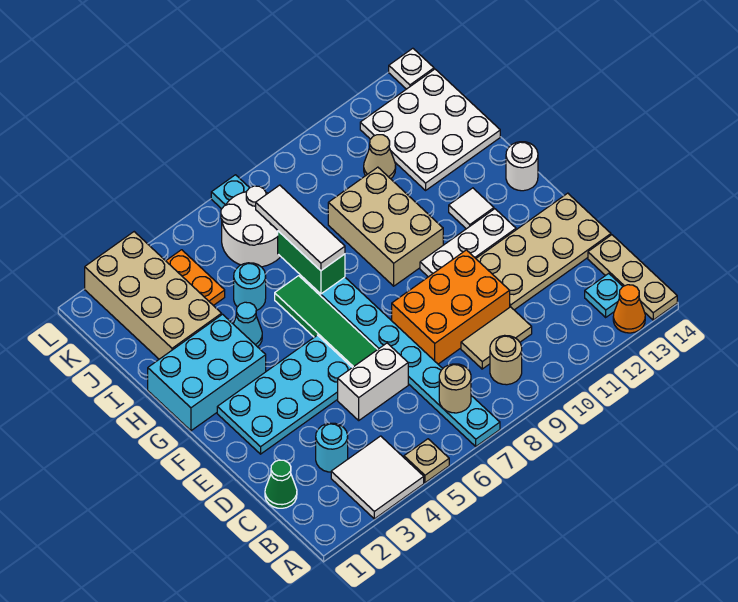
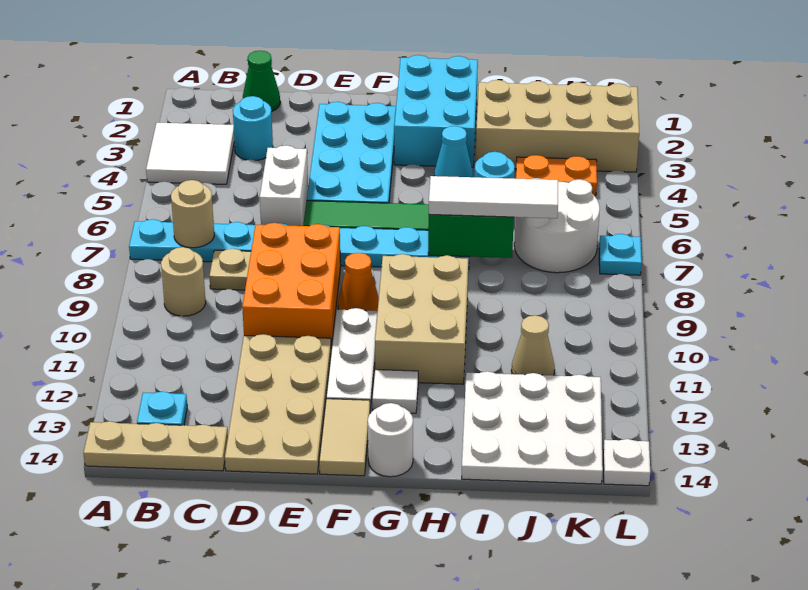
tan 1x1 plate [404,439,449,483] -> tan 1x1 plate moved to [209,249,251,290]
orange 1x1 cone [613,285,645,333] -> orange 1x1 cone moved to [338,253,379,311]
tan 1x2 tile [461,307,532,369] -> tan 1x2 tile moved to [319,399,370,476]
tan 2x3 brick [328,167,443,286] -> tan 2x3 brick turned to [375,254,468,384]

